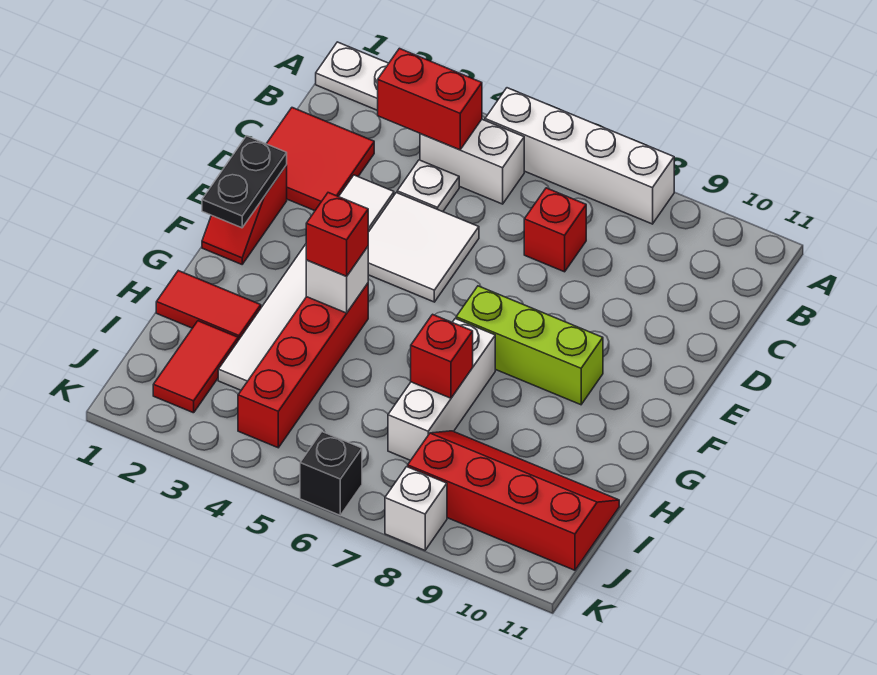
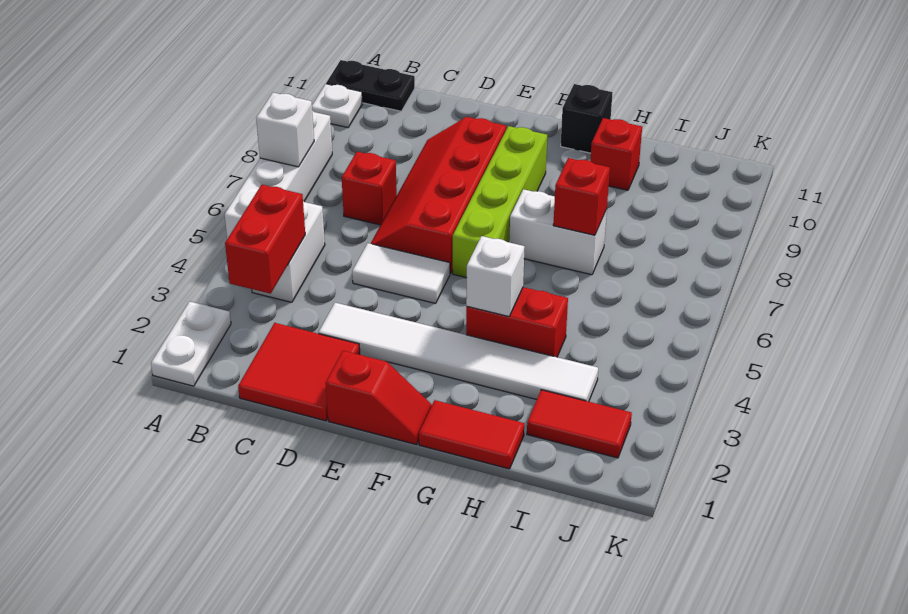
white 1x1 plate [397,160,459,212] -> white 1x1 plate moved to [312,84,362,128]
white 2x2 tile [368,193,479,302] -> white 1x2 tile [352,243,450,303]
black 1x2 plate [202,136,287,228] -> black 1x2 plate moved to [326,60,415,111]
lime 1x3 brick [456,286,603,405] -> lime 1x4 brick [453,126,547,278]
red 1x4 brick [238,283,368,448] -> red 1x2 brick [466,287,568,357]
red 1x1 brick [306,193,368,276] -> red 1x1 brick moved to [590,118,642,190]
white 1x3 brick [388,319,495,460] -> white 1x2 brick [509,189,607,275]
red 1x2 tile [156,271,261,340] -> red 1x2 tile turned to [419,400,524,469]
red 2x4 slope [408,431,619,570] -> red 2x4 slope moved to [371,117,506,274]
black 1x1 brick [300,432,362,515] -> black 1x1 brick moved to [561,84,613,153]
white 1x1 brick [385,467,447,550] -> white 1x1 brick moved to [256,93,314,167]

